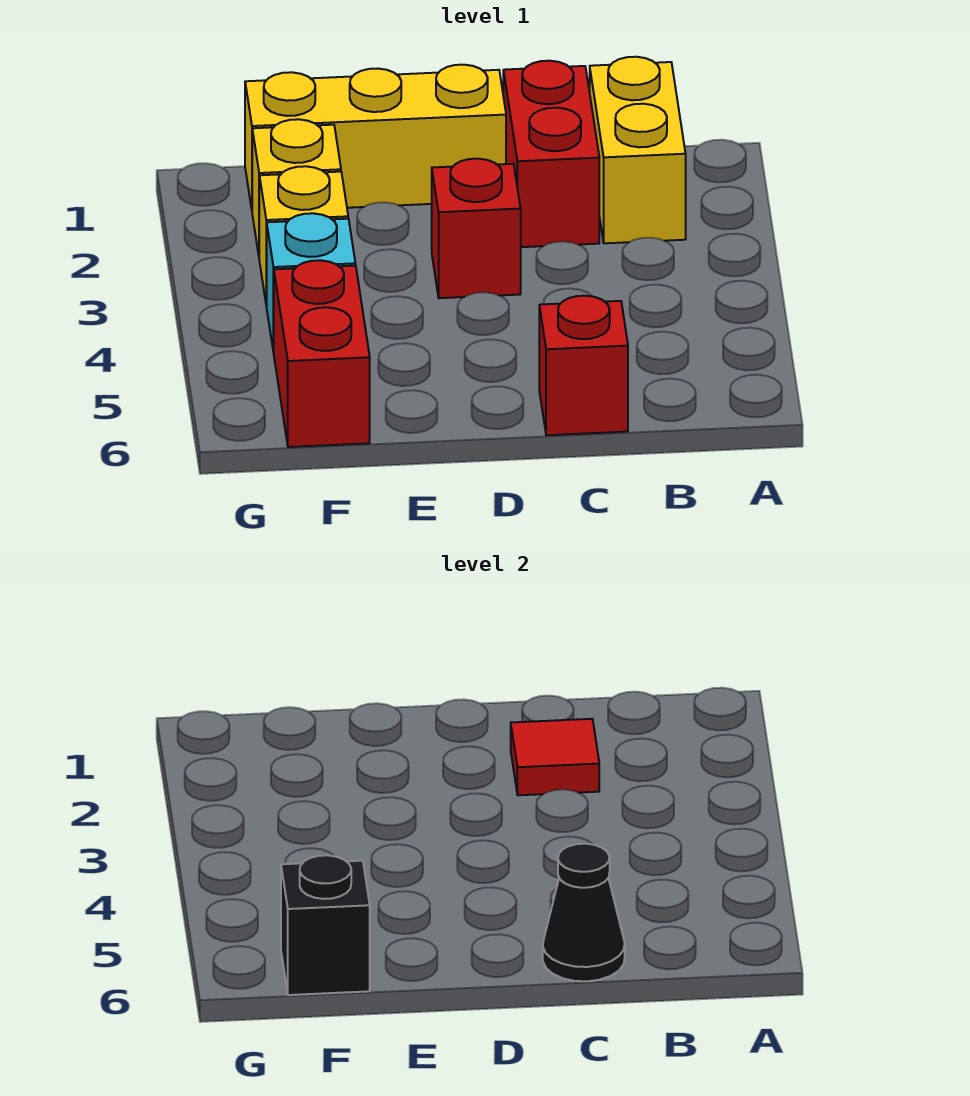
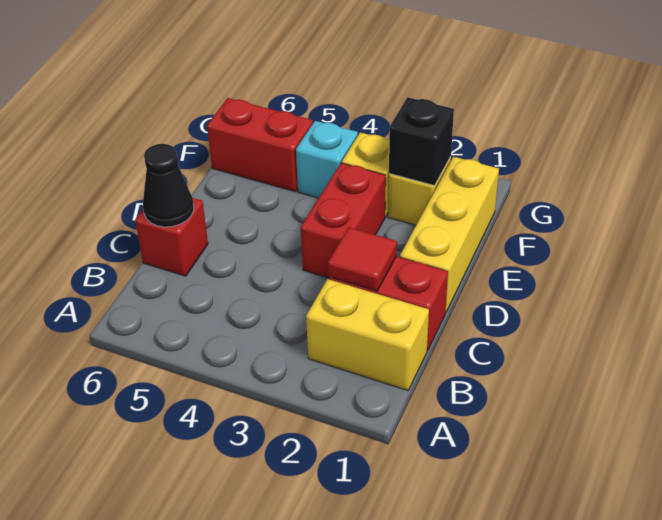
red 1x1 brick [432,159,521,298] -> red 1x2 brick [301,163,386,278]
black 1x1 brick [281,855,370,995] -> black 1x1 brick moved to [389,97,454,186]

